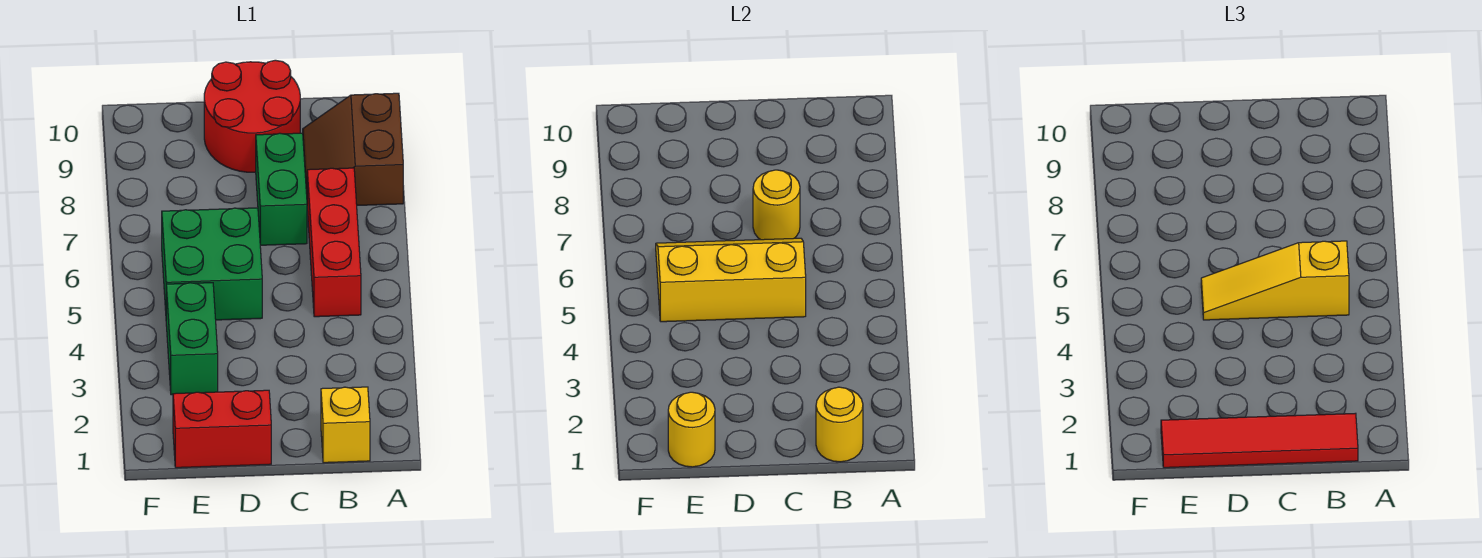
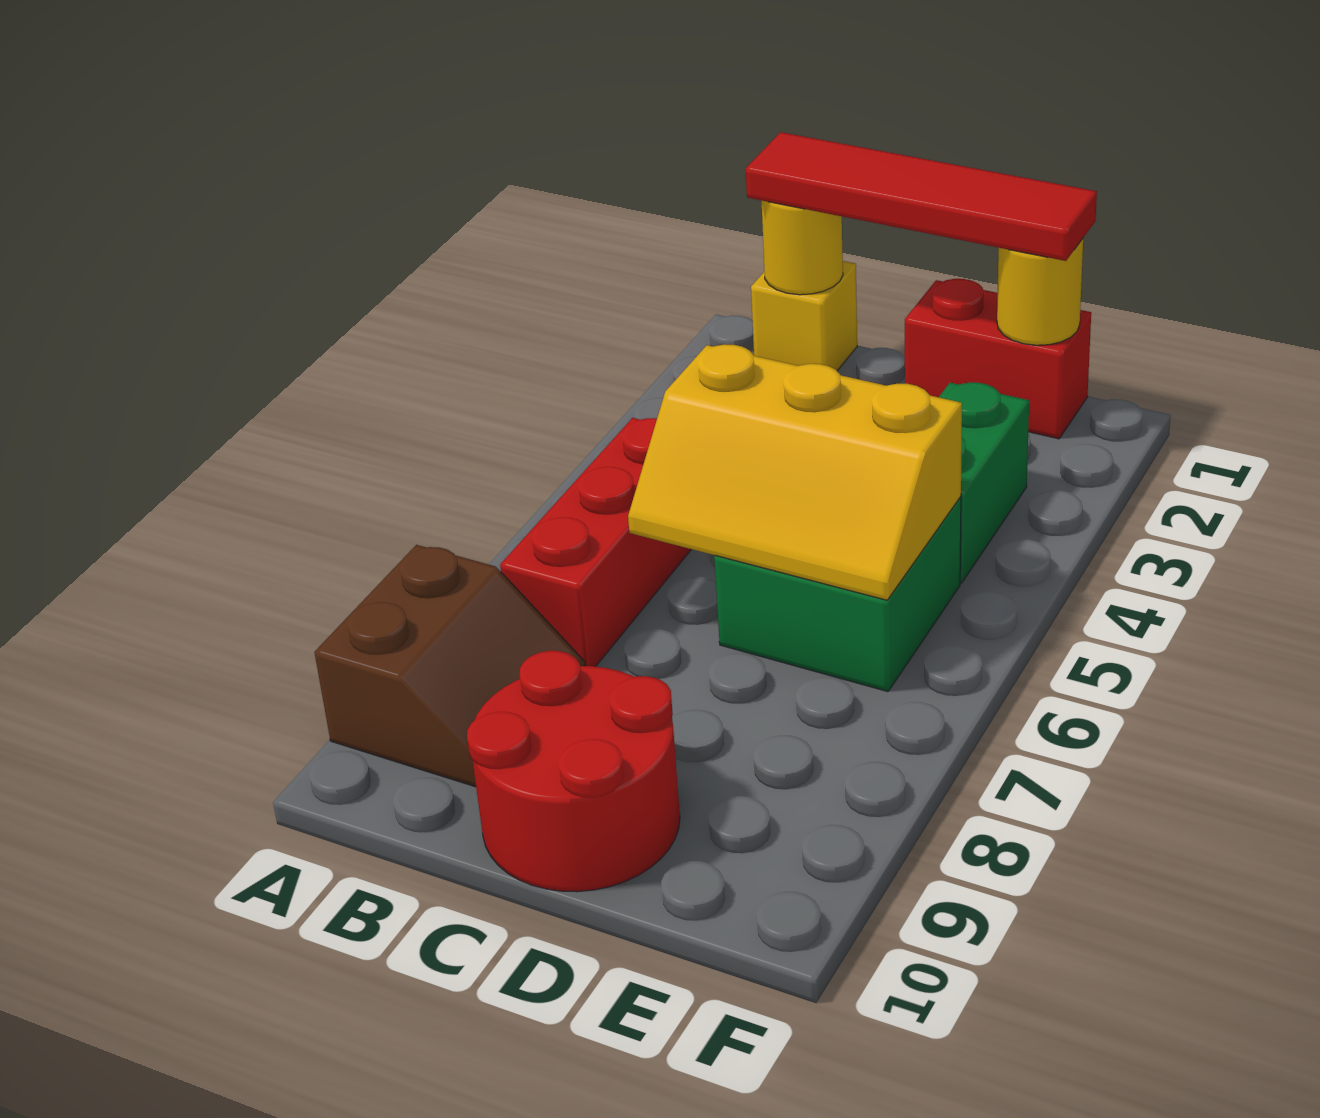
yellow 1x3 slope [1201,241,1349,320] -> none
green 1x2 brick [256,133,307,245] -> none
yellow 1x1 round brick [753,170,800,240] -> none

